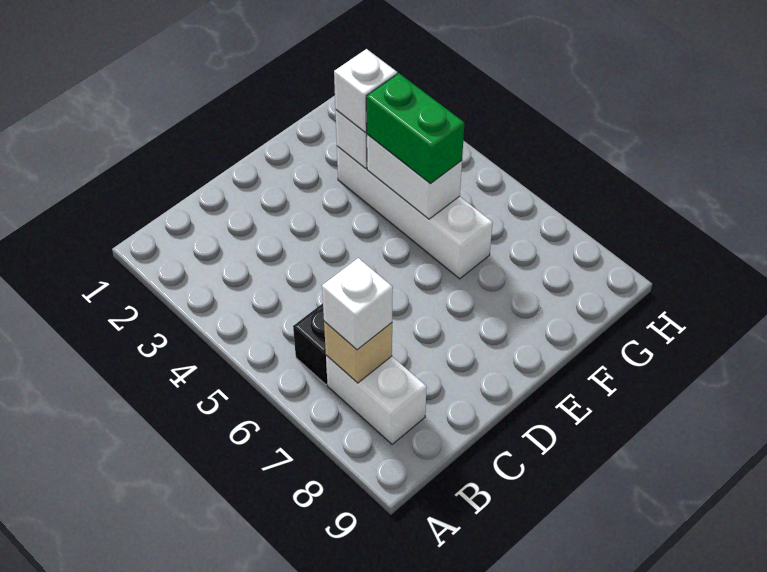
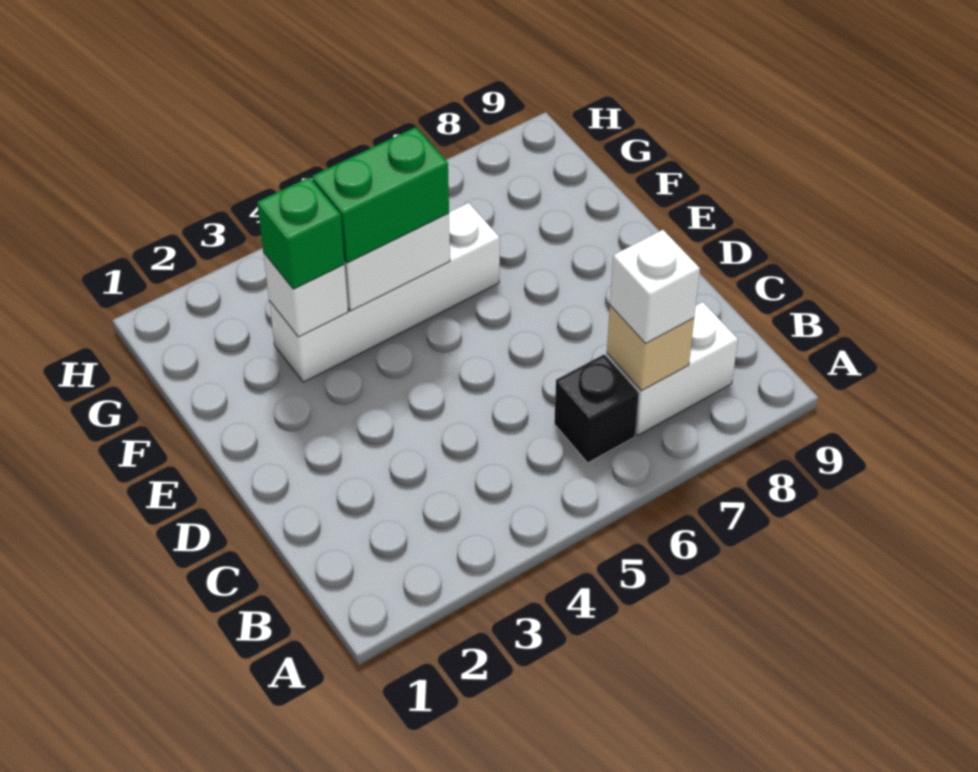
white 1x1 brick [334,49,397,132] -> green 1x1 brick [257,177,344,289]

